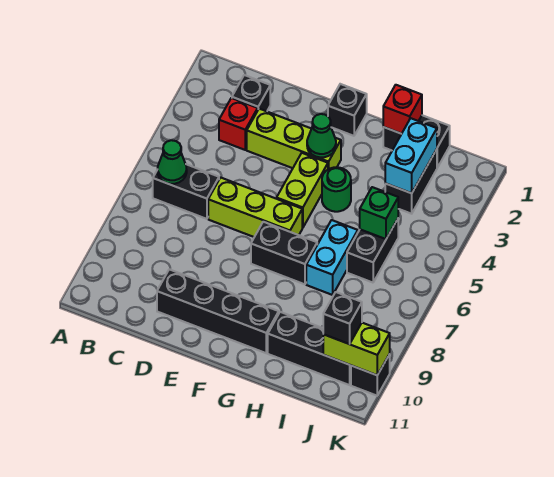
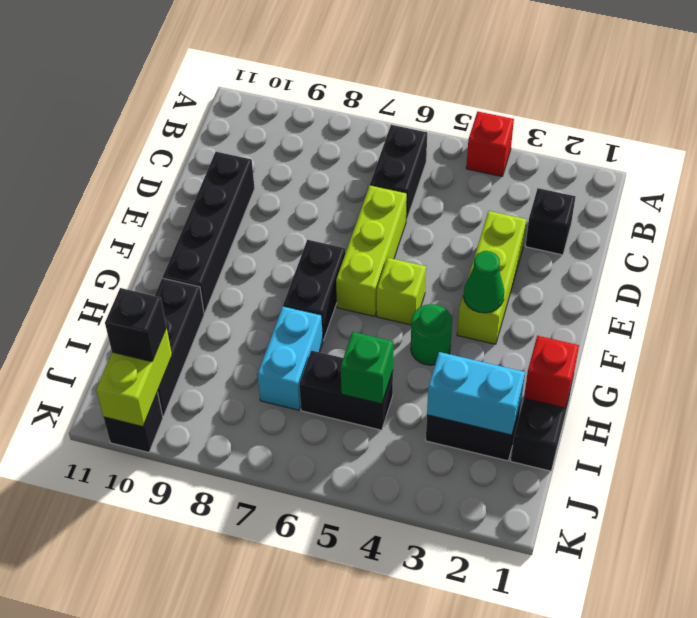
green 1x1 cone [158,140,187,184] -> none
red 1x1 brick [219,98,258,150] -> red 1x1 brick moved to [466,112,514,177]
black 1x1 brick [328,84,367,136] -> none
lime 1x2 brick [277,153,328,228] -> lime 1x1 brick [377,258,426,325]
cyan 1x2 brick [306,220,358,295] -> cyan 1x2 brick turned to [257,306,323,410]

